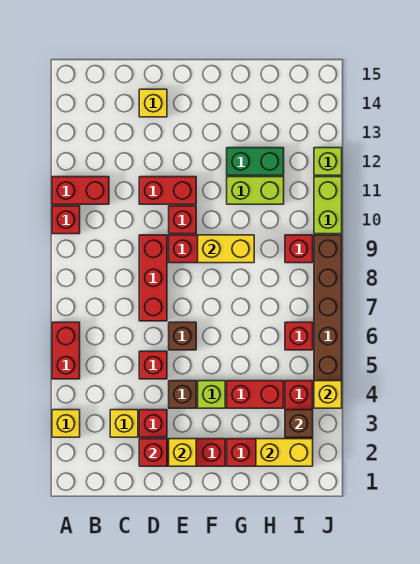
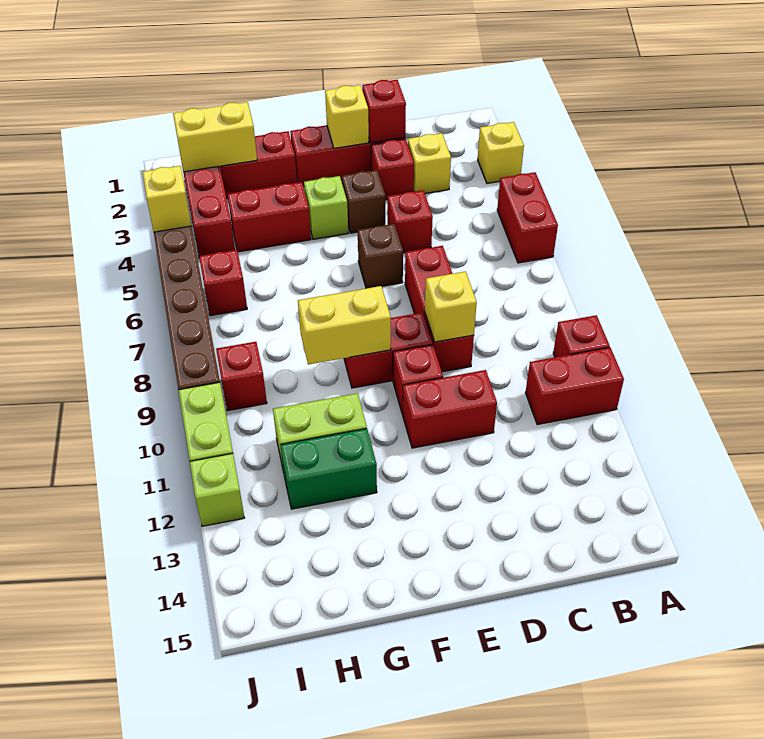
yellow 1x1 brick [139,89,167,117] -> yellow 1x1 brick moved to [425,272,477,342]
brown 1x1 brick [285,410,313,437] -> none

